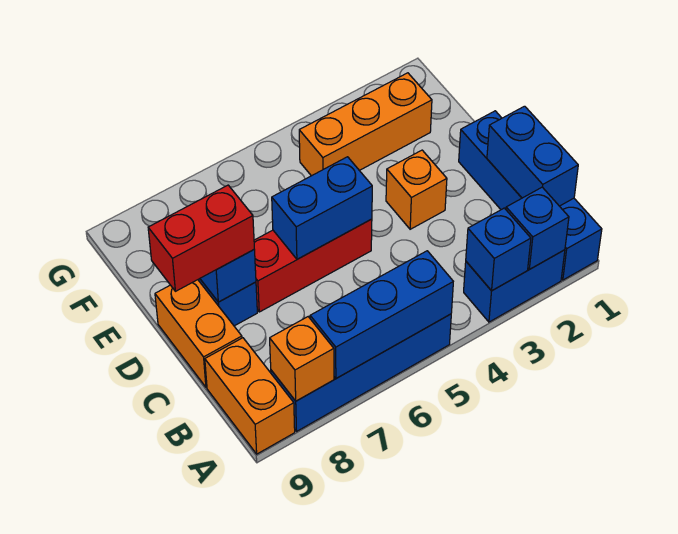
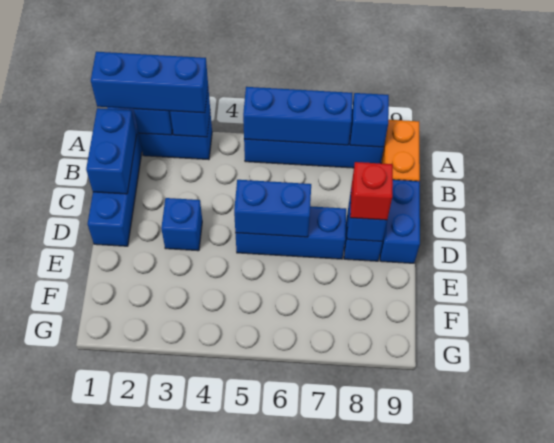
none -> blue 1x3 brick [91,52,208,113]
orange 1x1 brick [270,317,334,401] -> blue 1x1 brick [350,93,389,147]
orange 1x2 brick [155,280,242,387] -> blue 1x2 brick [380,180,420,263]
orange 1x1 brick [386,150,447,229] -> blue 1x1 brick [161,198,202,251]
red 1x3 brick [254,219,372,312] -> blue 1x3 brick [235,206,346,259]
red 1x2 brick [148,185,254,291] -> red 1x1 brick [350,162,393,220]
orange 1x3 brick [299,73,432,176] -> none

